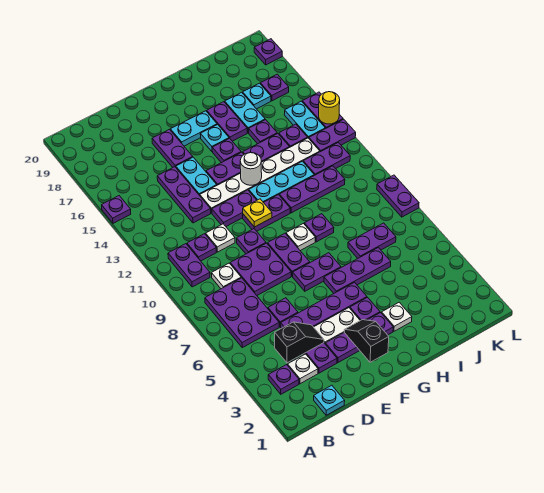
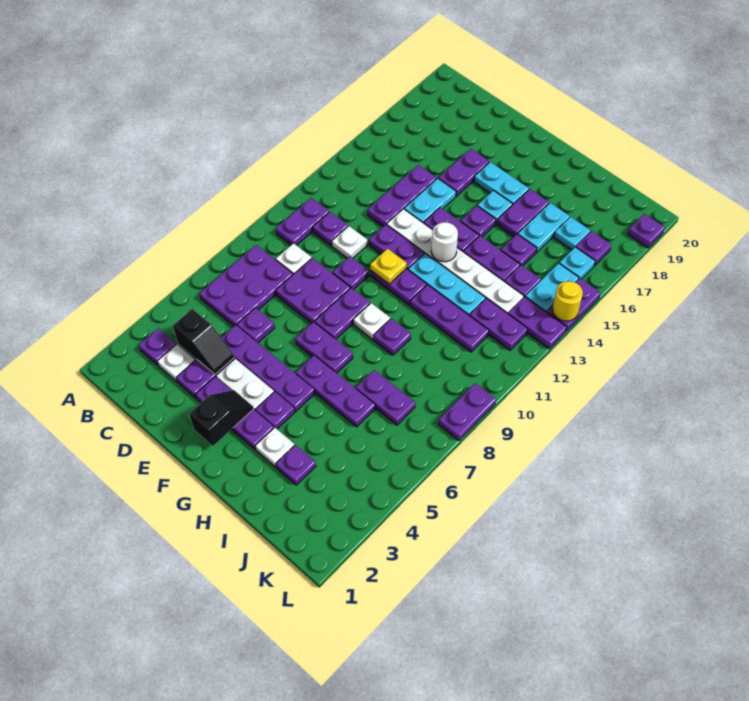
purple 1x1 plate [102,196,131,223] -> purple 1x1 plate moved to [276,445,316,485]
cyan 1x1 plate [314,385,345,415] -> cyan 1x1 plate moved to [559,247,595,279]

